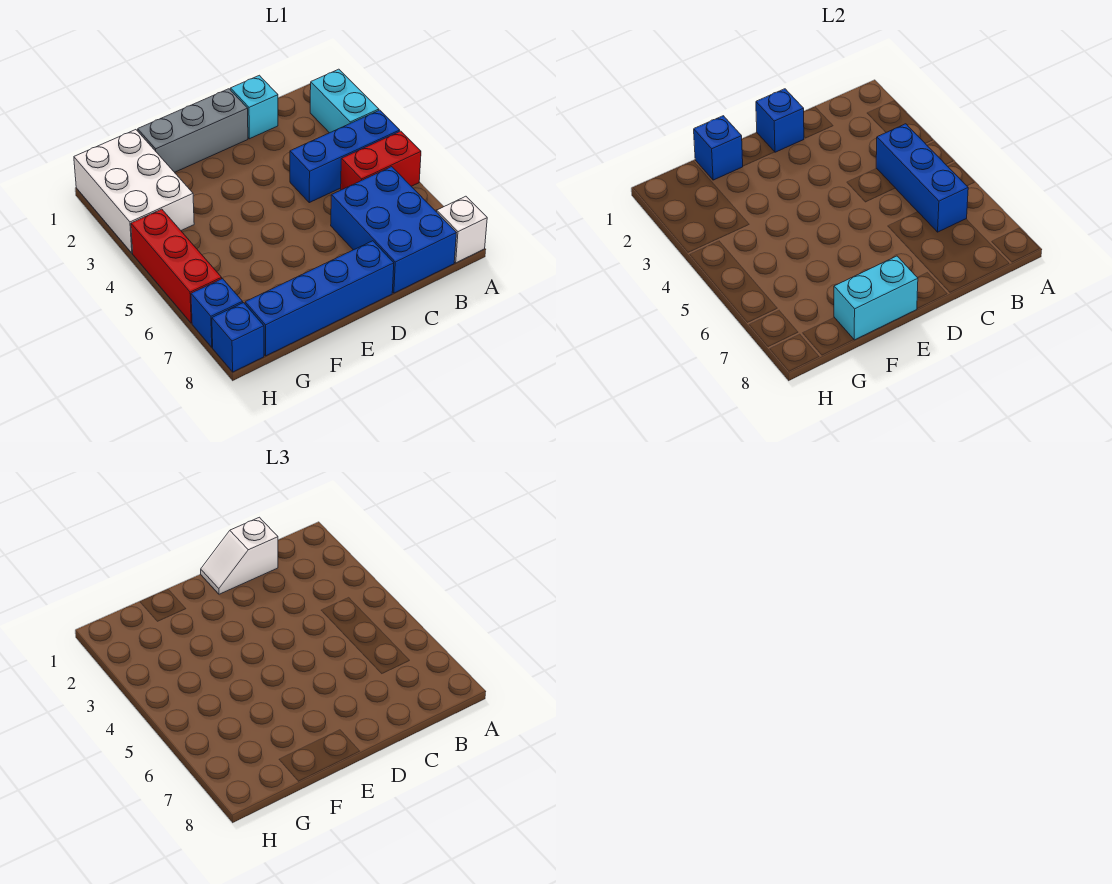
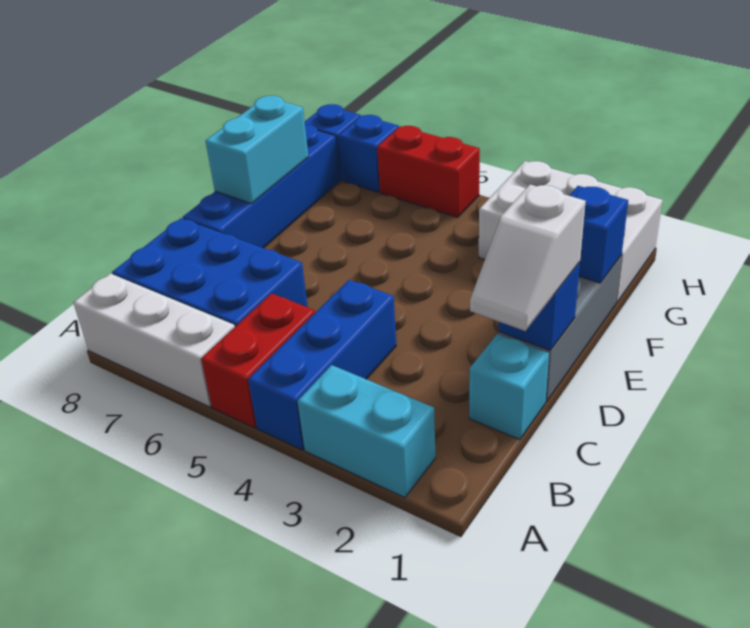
white 1x1 brick [437,196,487,263] -> white 1x3 brick [73,273,235,407]
blue 1x3 brick [876,124,968,232] -> none
white 1x2 slope [201,517,278,594] -> white 1x2 slope turned to [470,185,586,331]
red 1x3 brick [131,209,222,323] -> red 1x2 brick [377,126,480,218]

